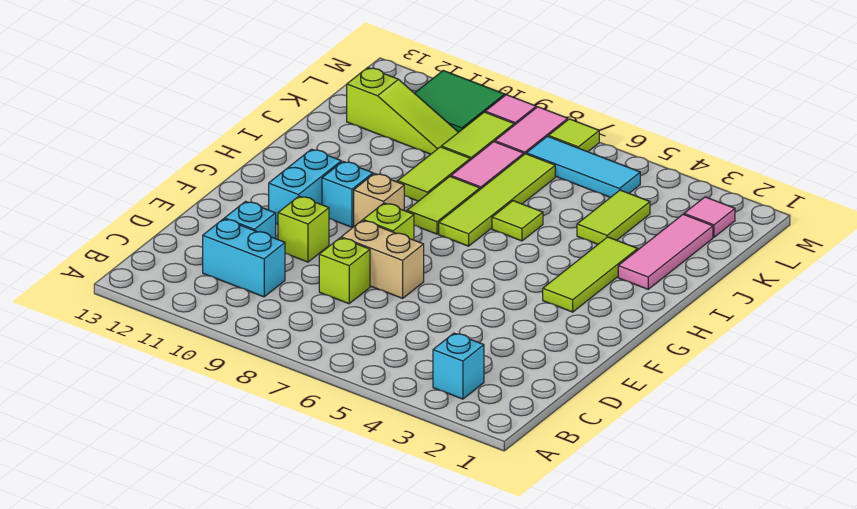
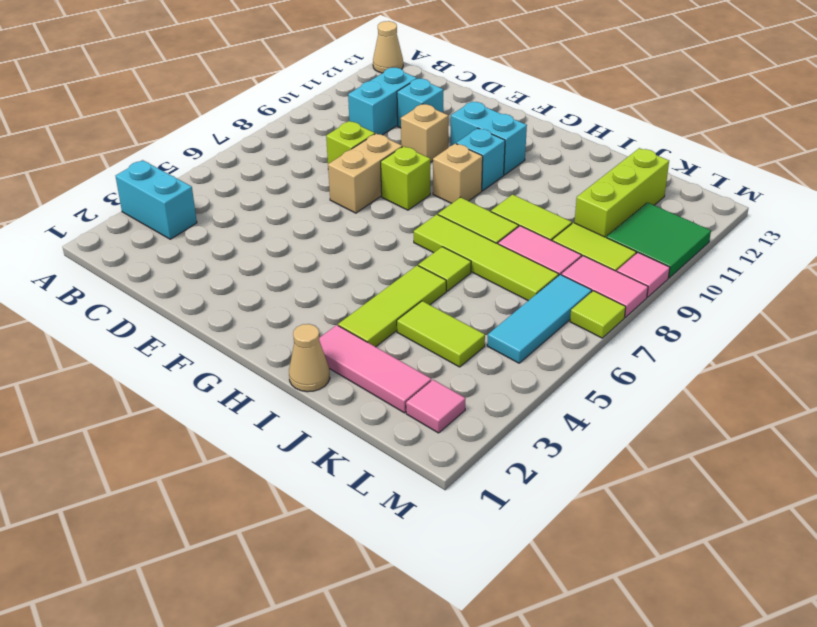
none -> tan 1x1 cone [373,21,403,73]
cyan 1x1 brick [433,333,484,399] -> cyan 1x2 brick [116,160,197,239]
lime 1x1 brick [278,196,329,262] -> tan 1x1 brick [401,104,448,163]
lime 1x3 tile [543,237,638,312] -> lime 1x3 tile turned to [338,265,446,347]
none -> tan 1x1 cone [289,324,330,392]
lime 1x3 slope [347,68,458,154] -> lime 1x3 brick [574,148,669,237]

